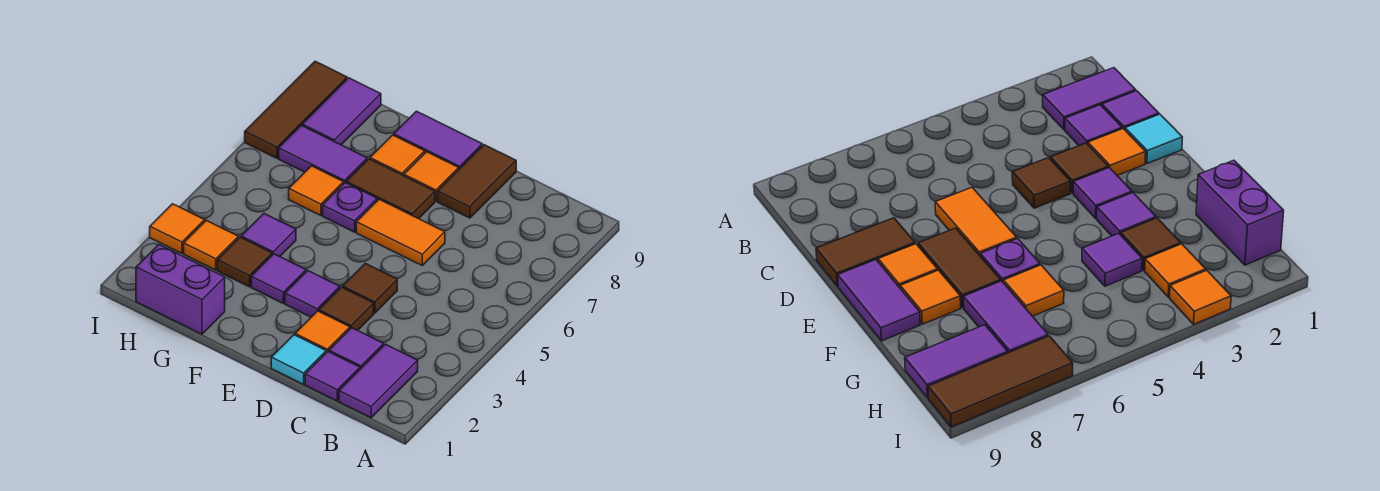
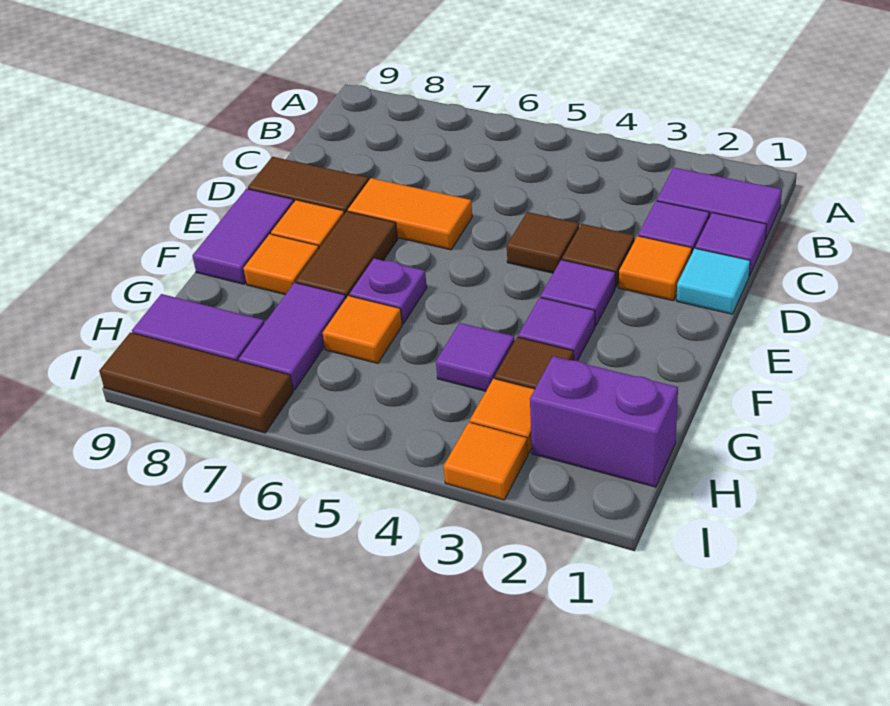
orange 1x2 tile [356,199,445,265] -> orange 1x2 tile turned to [348,178,472,250]
purple 1x2 brick [136,245,225,334] -> purple 1x2 brick turned to [530,356,678,487]

